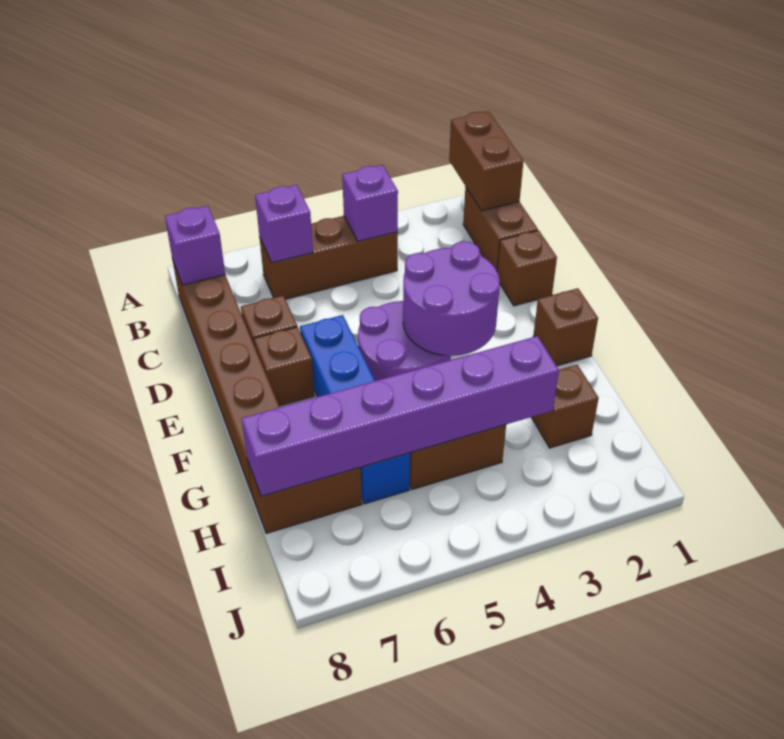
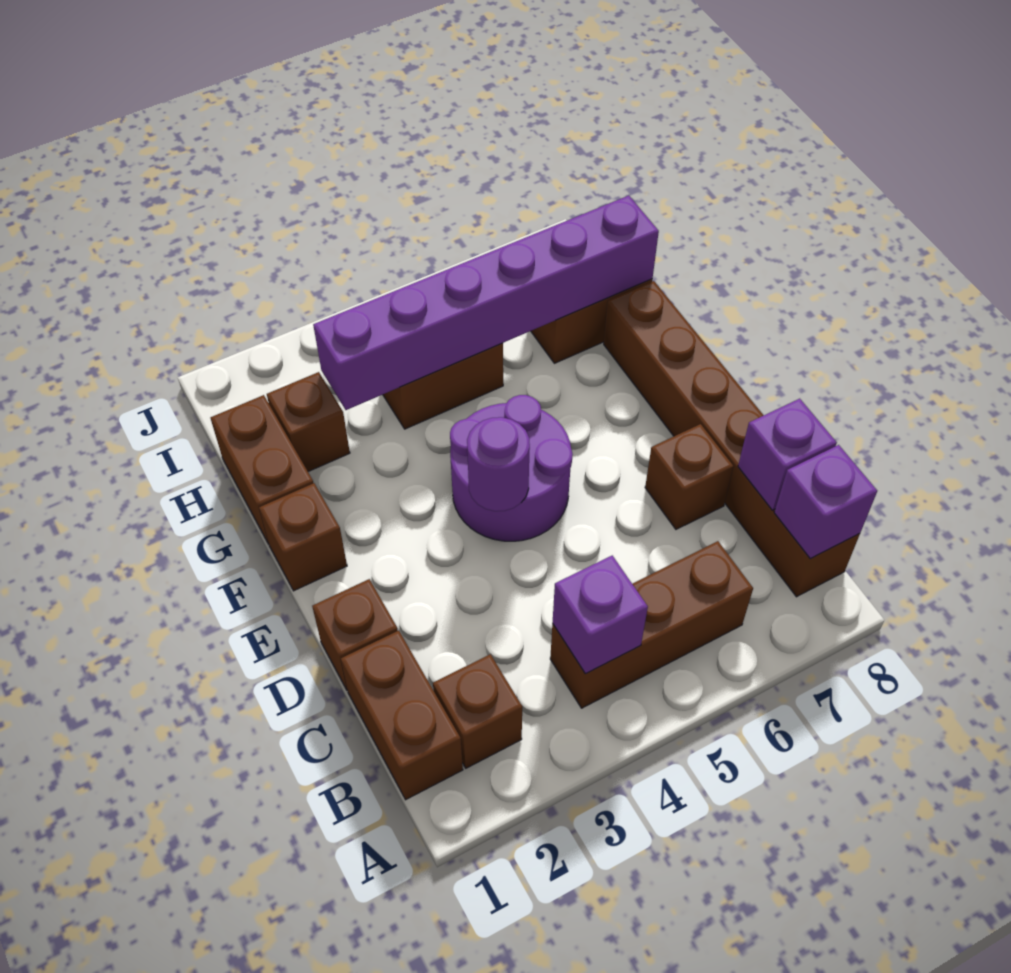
brown 1x2 brick [449,111,524,211] -> brown 1x2 brick moved to [211,395,313,544]
purple 1x1 brick [255,185,313,263] -> purple 1x1 brick moved to [738,399,837,510]
purple 2x2 round brick [403,241,500,356] -> purple 1x1 round brick [467,417,530,511]
blue 1x4 brick [300,315,410,504] -> none
brown 1x1 brick [254,327,314,406] -> brown 1x1 brick moved to [433,654,522,768]

